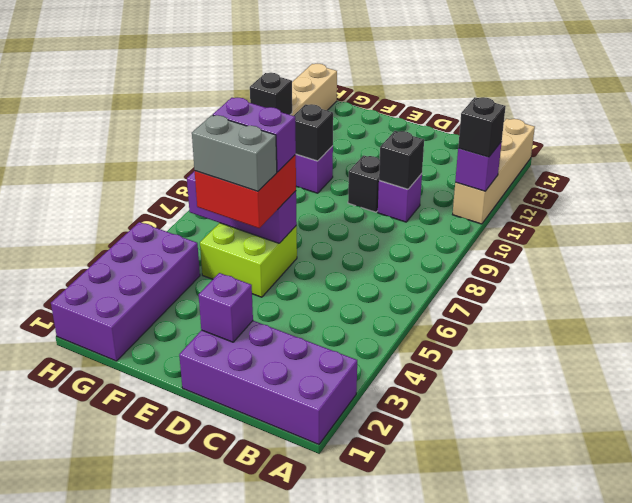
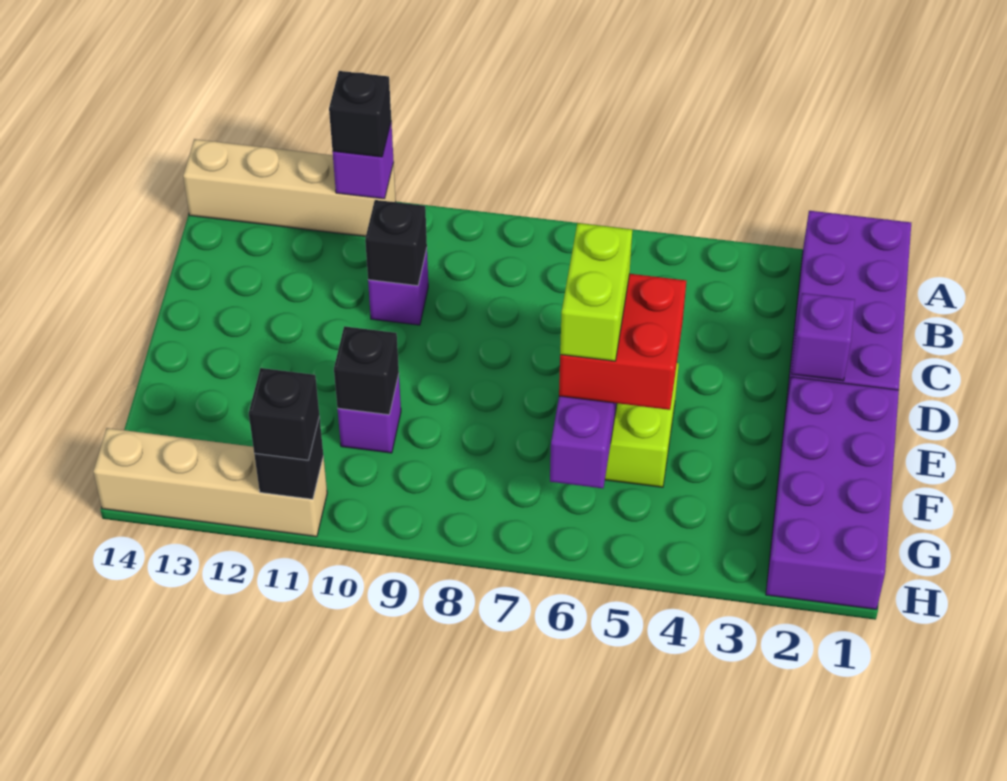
black 1x1 brick [348,155,380,212] -> black 1x1 brick moved to [248,368,319,460]
grey 1x2 brick [192,115,277,191] -> none
purple 1x2 brick [213,98,296,172] -> lime 1x2 brick [560,223,632,361]
purple 2x4 brick [51,222,200,361] -> purple 2x4 brick turned to [766,377,899,609]

